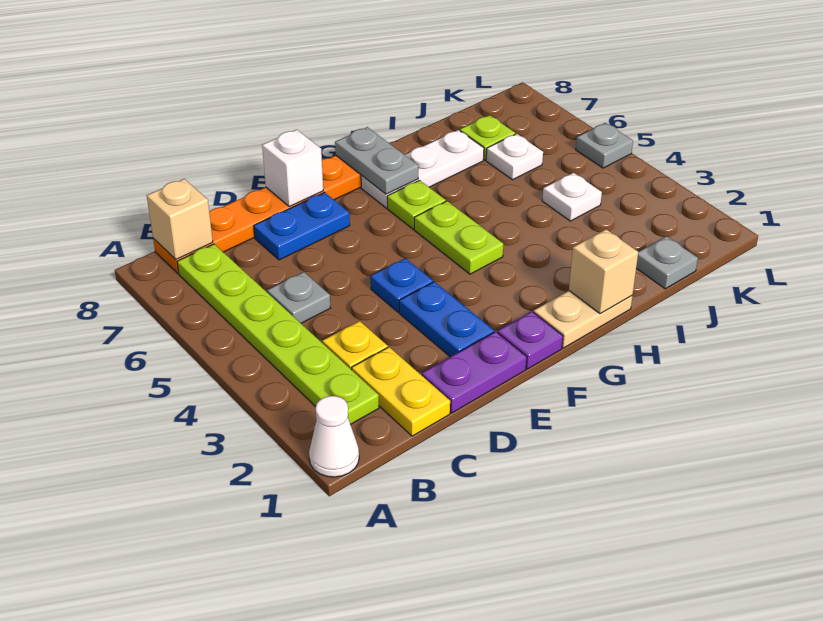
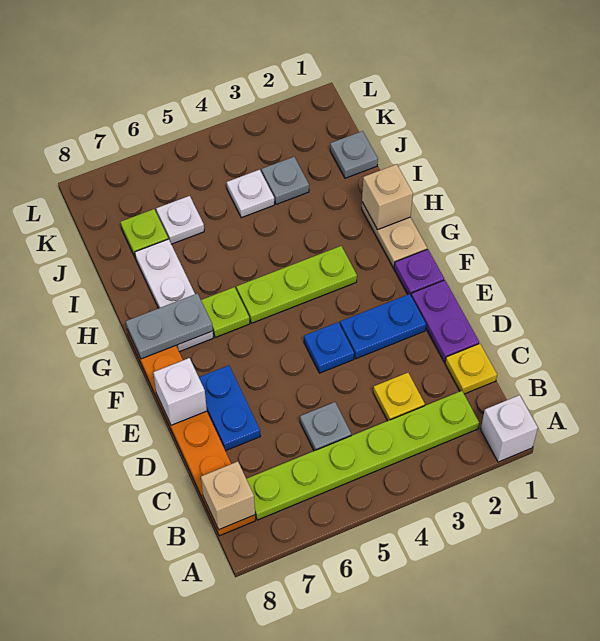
white 1x1 cone [309,396,359,477] -> white 1x1 brick [481,395,538,462]
yellow 1x2 plate [352,347,450,436] -> yellow 1x1 plate [445,344,497,394]
lime 1x2 plate [414,201,503,274] -> lime 1x3 plate [236,246,357,323]
grey 1x1 plate [576,123,633,168] -> grey 1x1 plate moved to [262,157,309,204]

